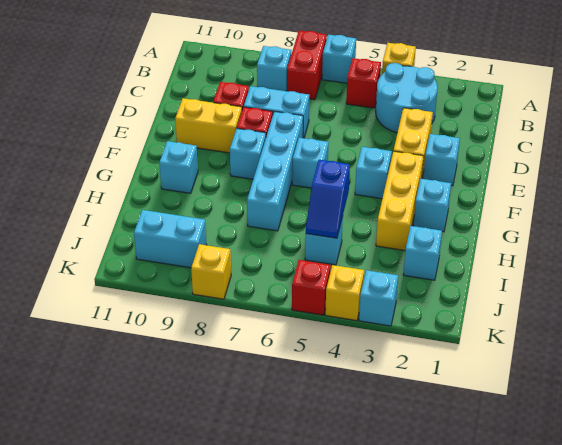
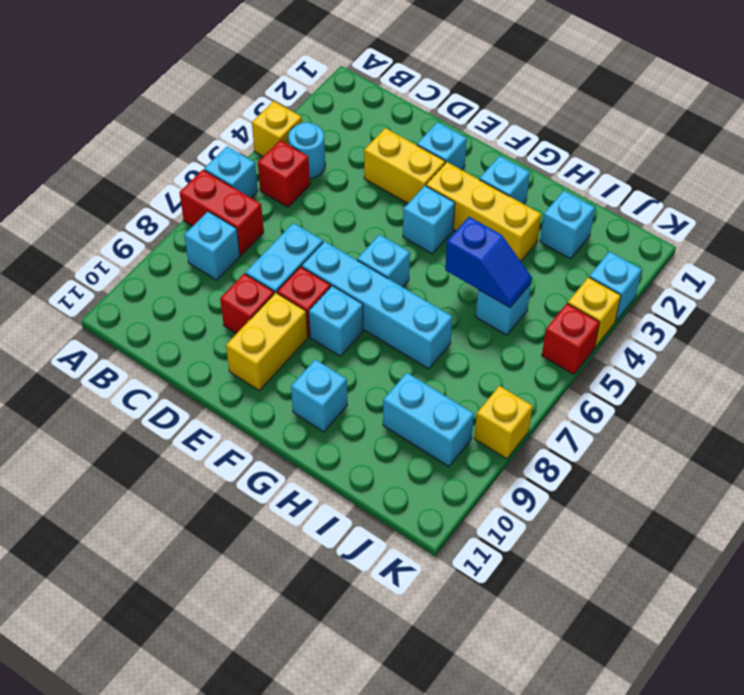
cyan 2x2 round brick [376,63,438,133] -> cyan 1x1 round brick [288,122,325,178]
cyan 1x2 brick [134,210,207,268] -> cyan 1x2 brick turned to [383,373,474,466]

